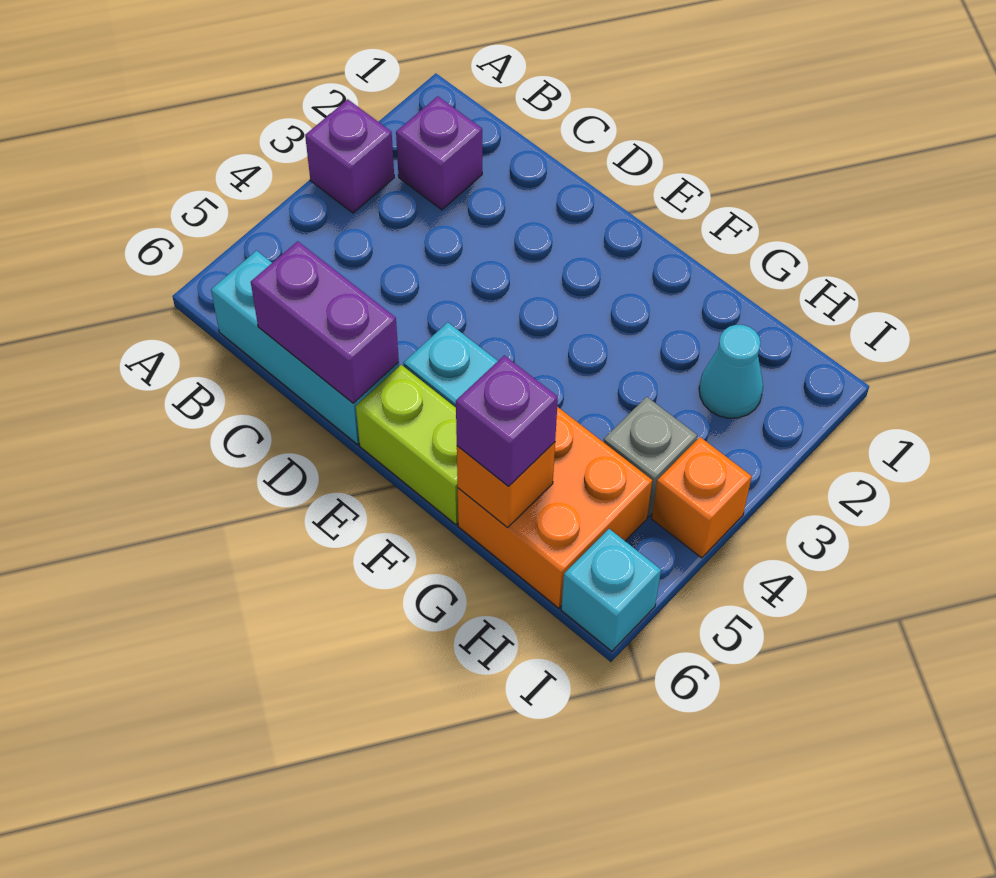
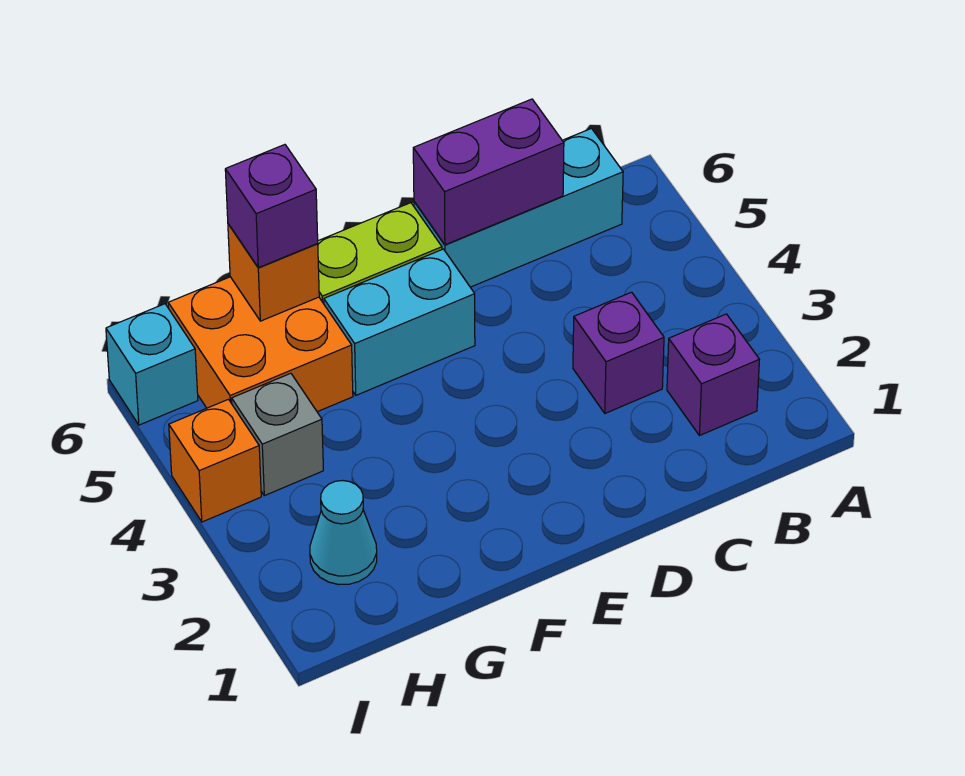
purple 1x1 brick [305,99,394,213] -> purple 1x1 brick moved to [573,292,664,413]

